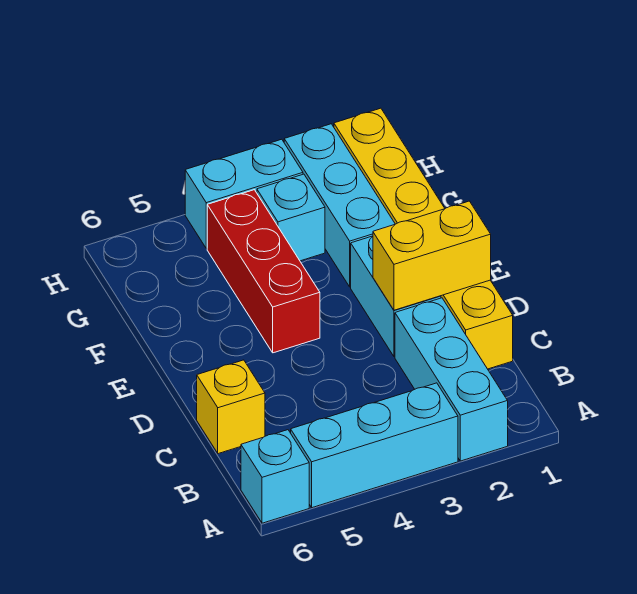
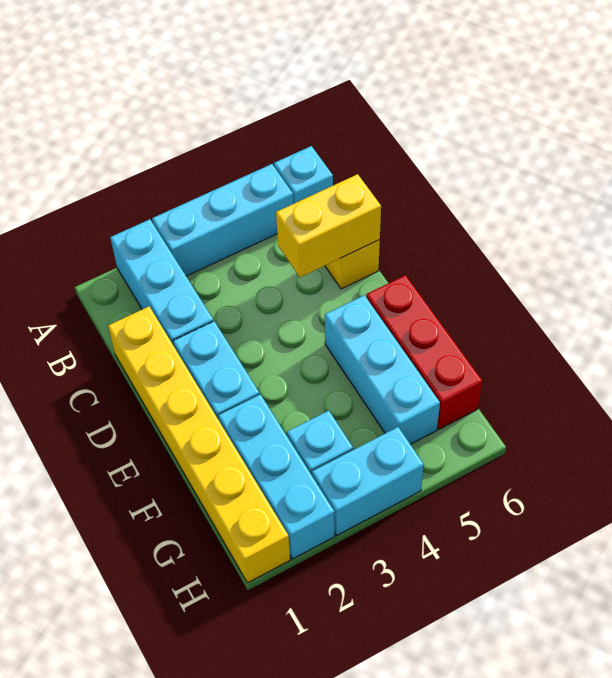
yellow 1x2 brick [373,201,491,310] -> yellow 1x2 brick moved to [276,174,381,277]
red 1x3 brick [207,190,320,353] -> red 1x3 brick moved to [366,275,482,429]
none -> cyan 1x3 brick [325,295,440,444]

